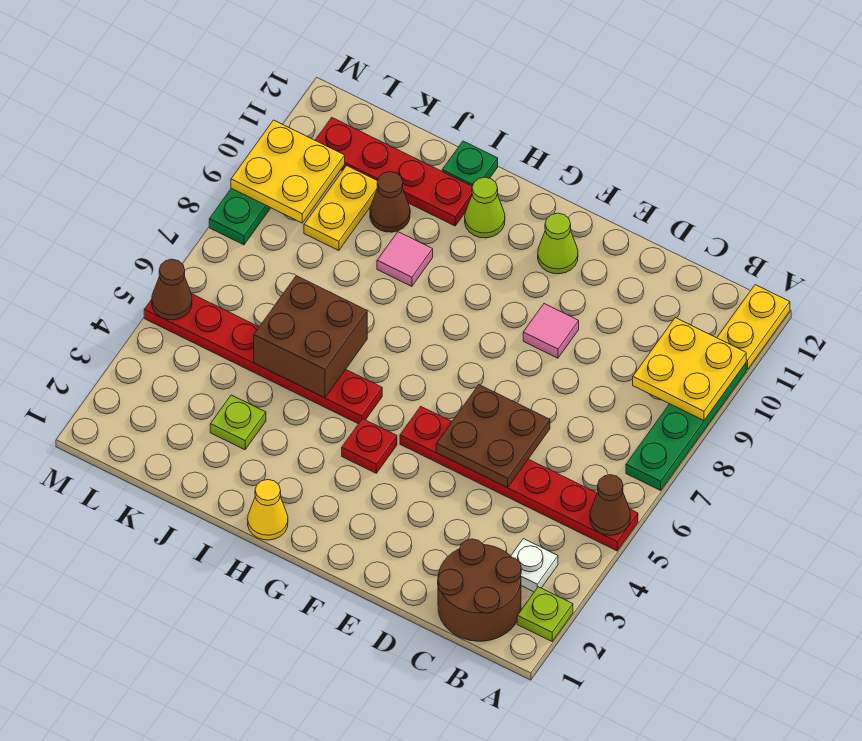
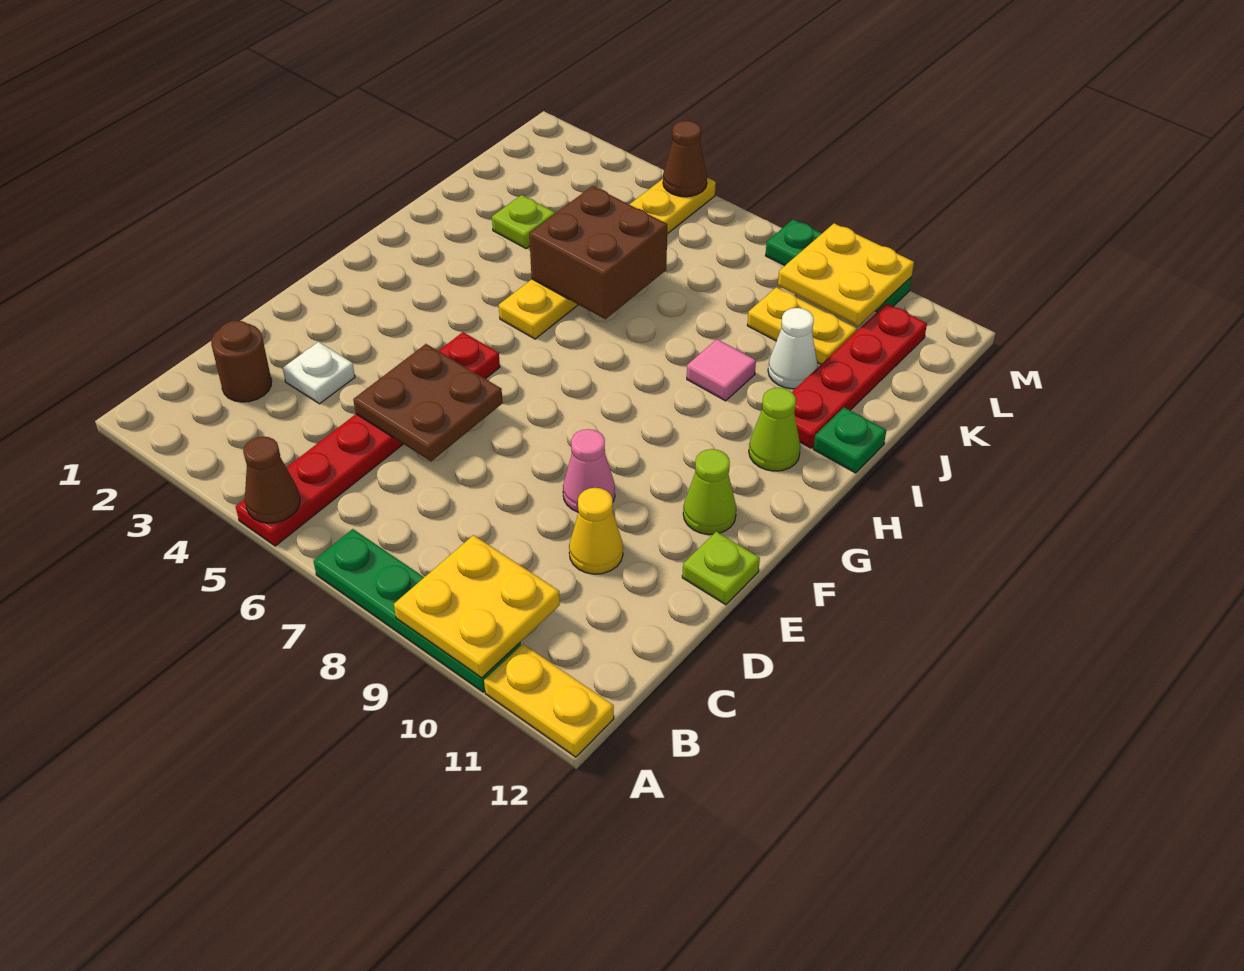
lime 1x1 plate [517,587,573,641] -> lime 1x1 plate moved to [682,532,760,605]
brown 2x2 round brick [438,539,521,641] -> brown 1x1 round brick [211,321,272,402]
white 1x1 plate [511,539,558,592] -> white 1x1 plate moved to [283,342,355,404]
pink 1x1 tile [523,304,579,358] -> pink 1x1 cone [563,429,615,512]
red 1x1 plate [342,419,397,473] -> none
yellow 1x1 cone [248,480,288,540] -> yellow 1x1 cone moved to [569,488,623,574]
red 1x6 plate [144,294,382,424] -> yellow 1x6 plate [499,178,716,339]
brown 1x1 cone [370,172,410,232] -> white 1x1 cone [768,308,818,389]

